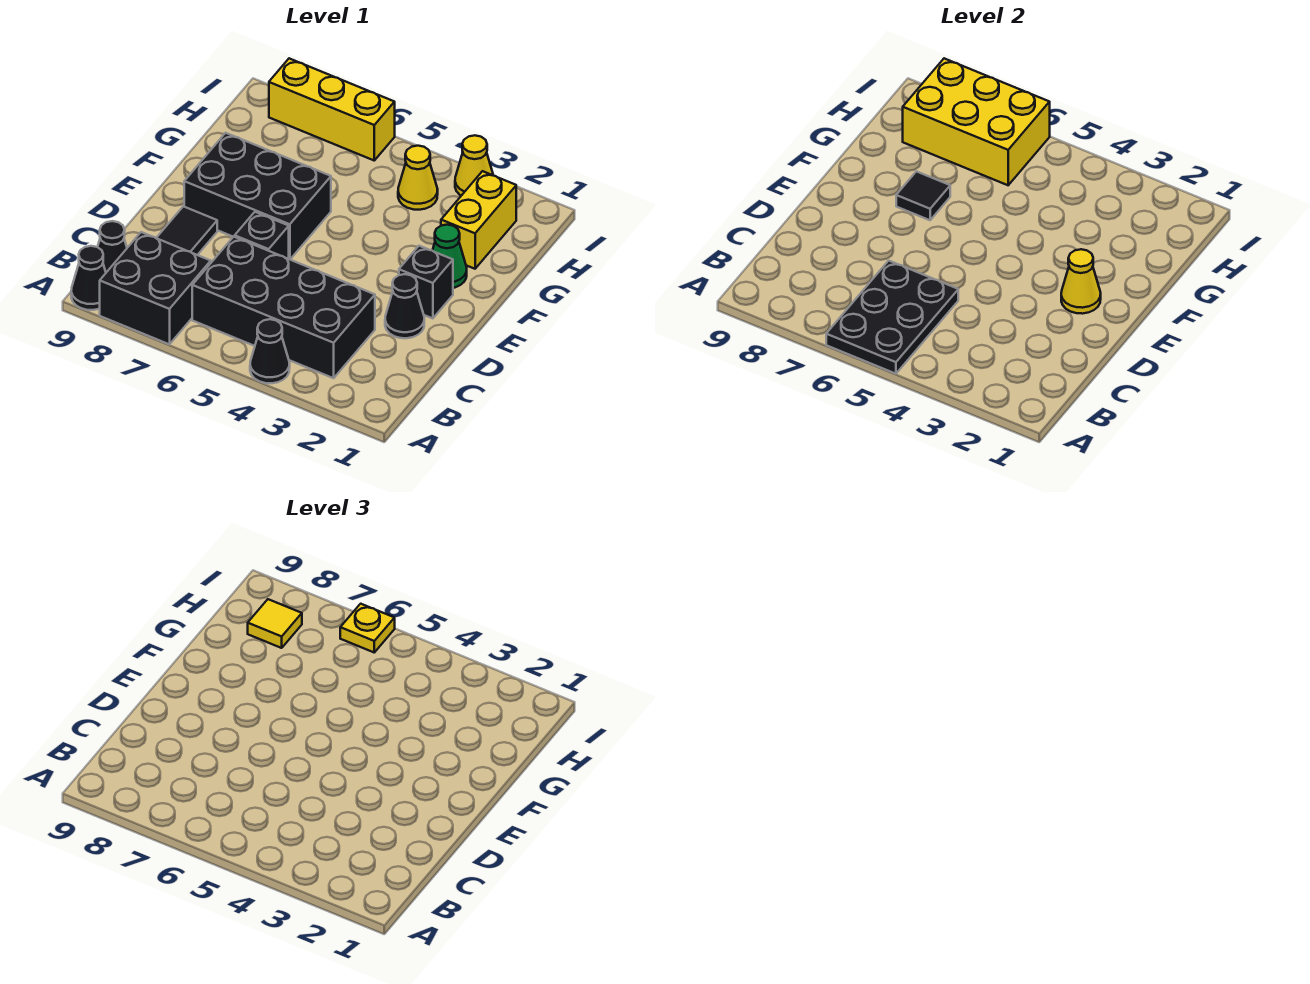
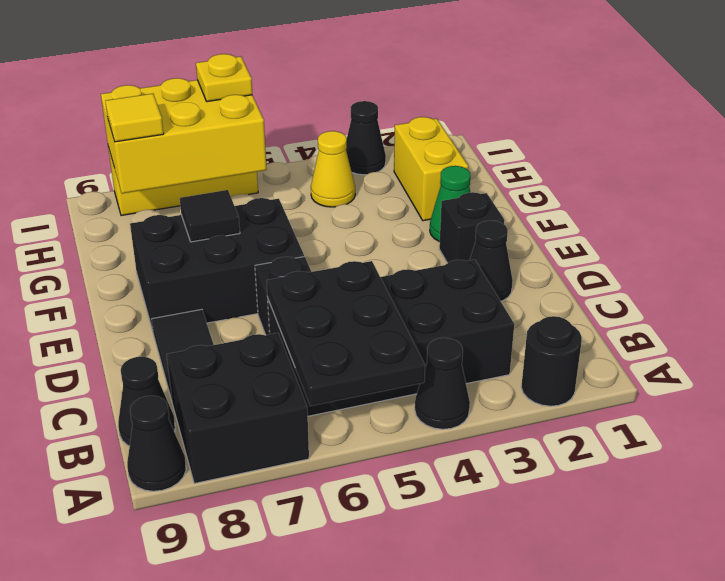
none -> black 1x1 round brick [521,316,582,406]
yellow 1x1 cone [1061,249,1101,314] -> none
yellow 1x1 cone [455,135,493,196] -> black 1x1 cone [346,101,386,175]

